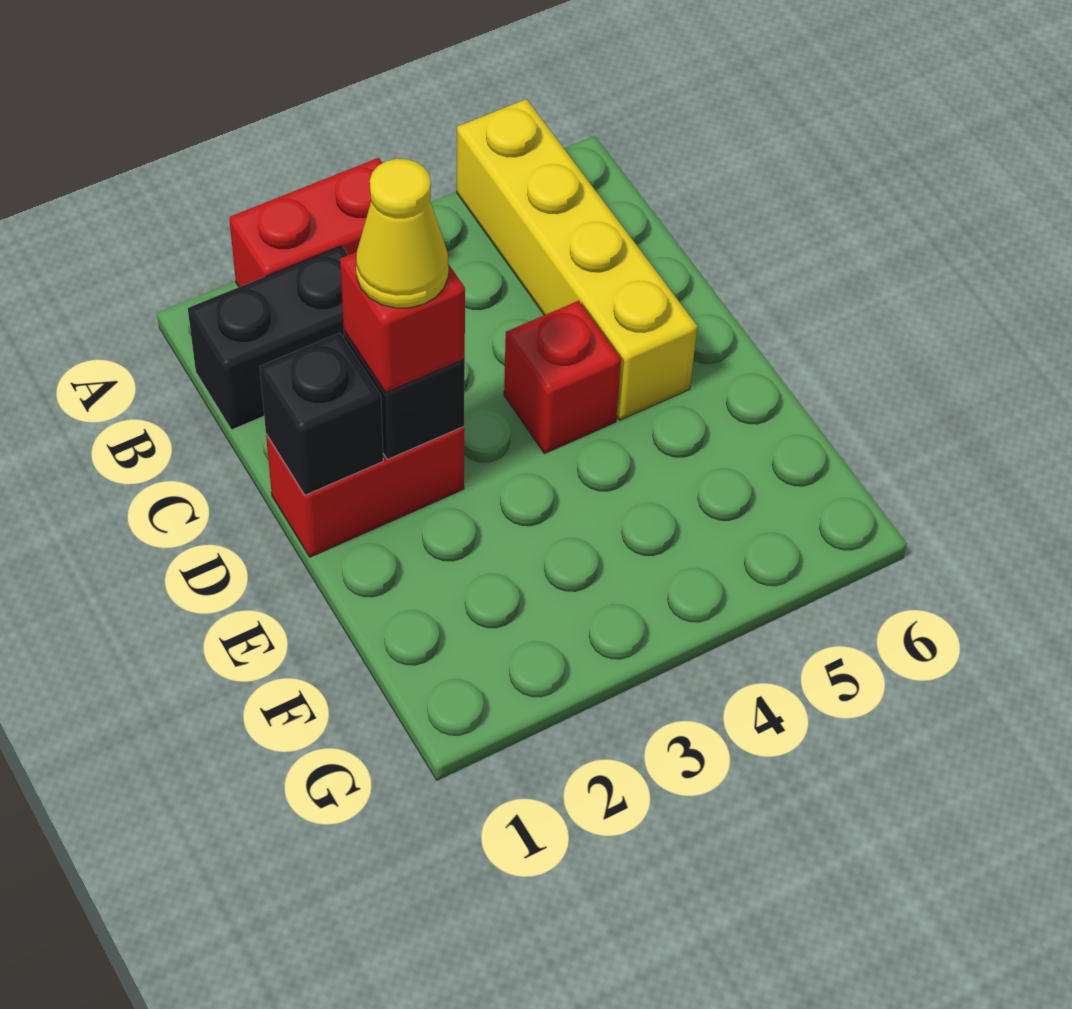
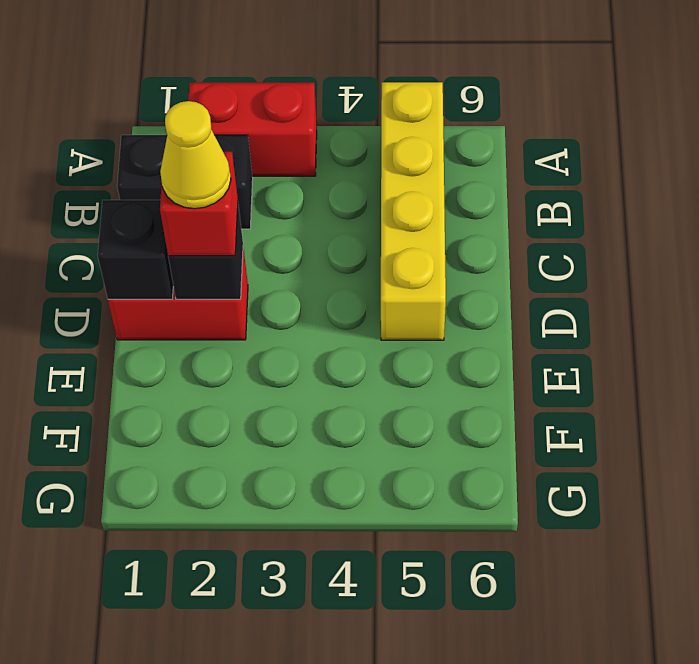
red 1x1 brick [504,301,621,454] -> none

